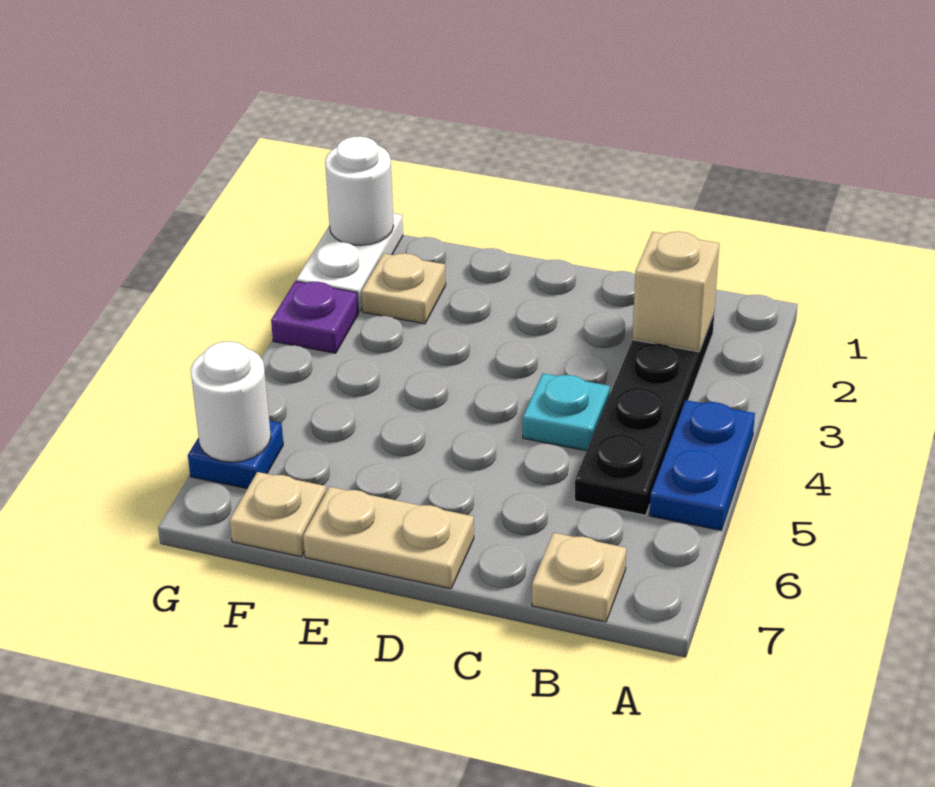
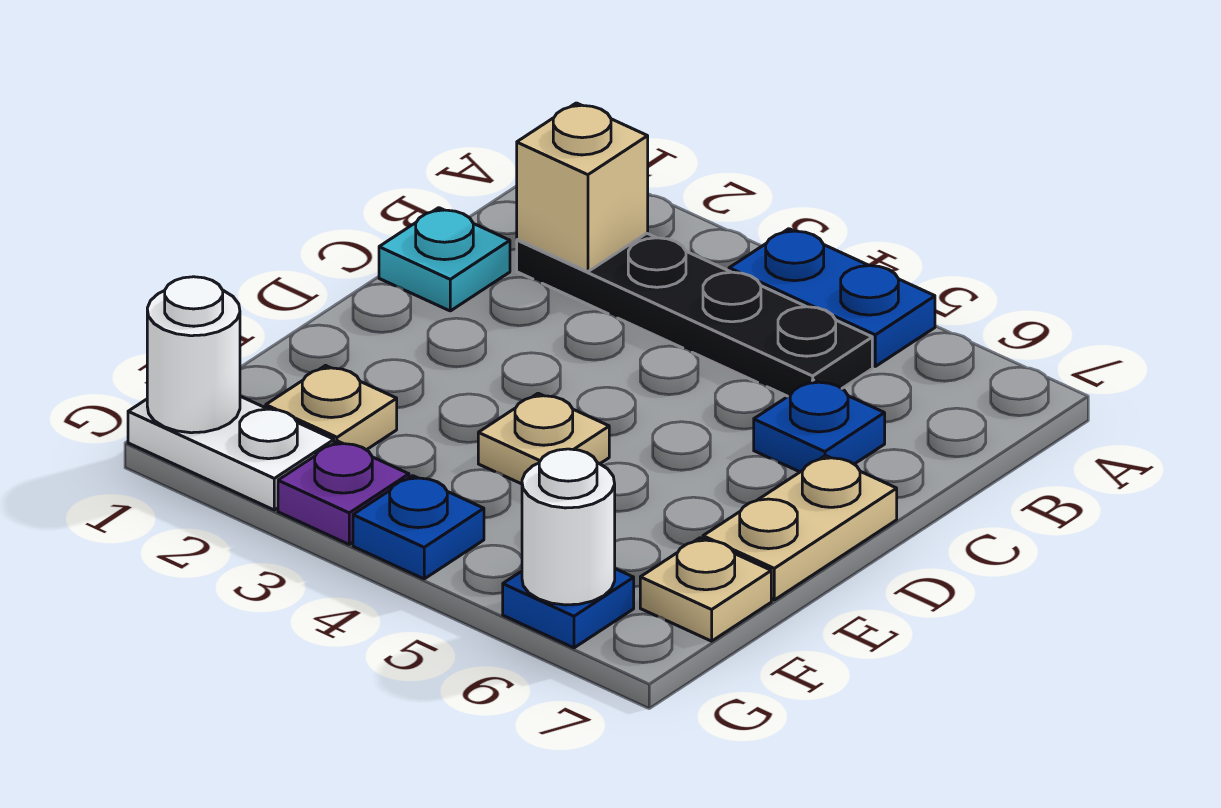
tan 1x1 plate [532,533,626,622] -> tan 1x1 plate moved to [478,393,609,484]
cyan 1x1 plate [523,373,610,451] -> cyan 1x1 plate moved to [379,208,510,311]
none -> blue 1x1 plate [754,380,885,472]
none -> blue 1x1 plate [353,476,484,579]

